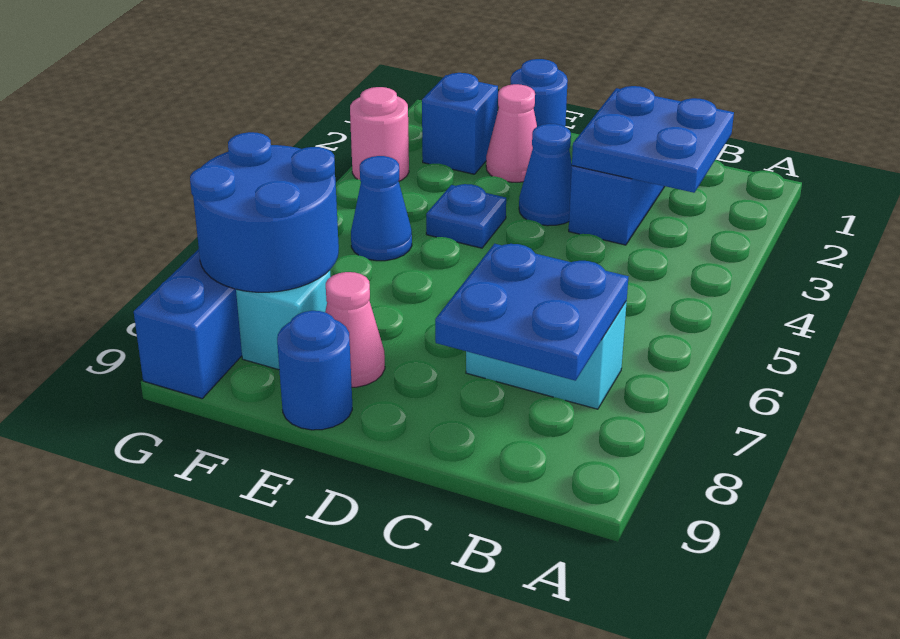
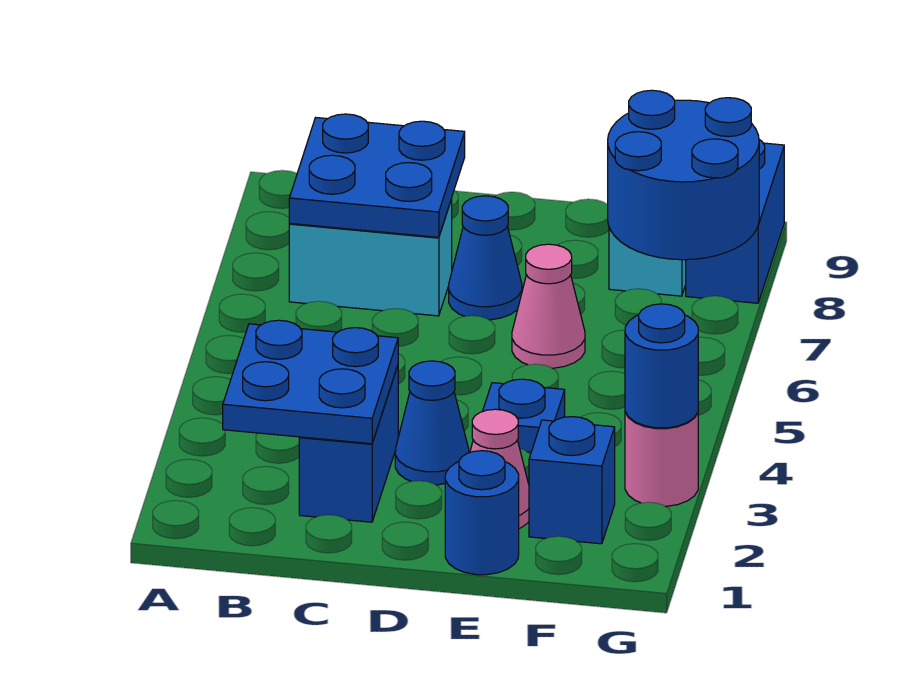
pink 1x1 cone [325,272,385,387] -> pink 1x1 cone moved to [512,244,585,368]
blue 1x1 round brick [277,311,352,430] -> blue 1x1 round brick moved to [625,304,698,428]
blue 1x1 cone [351,156,412,261] -> blue 1x1 cone moved to [449,196,522,320]

